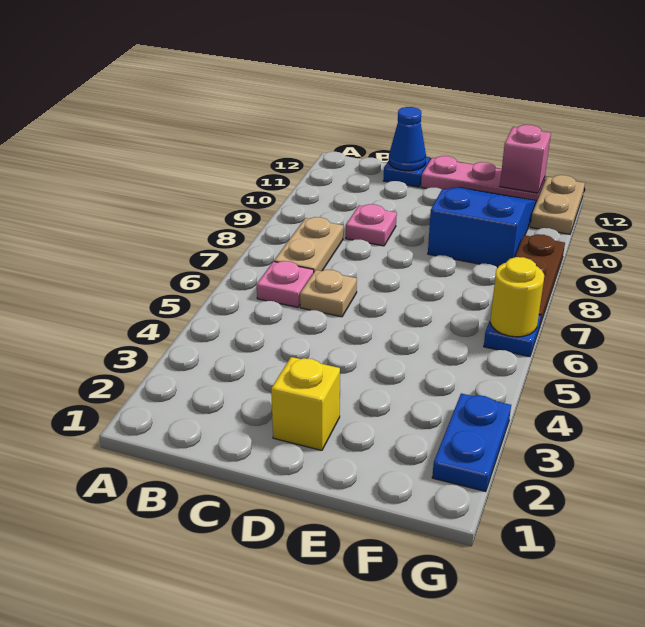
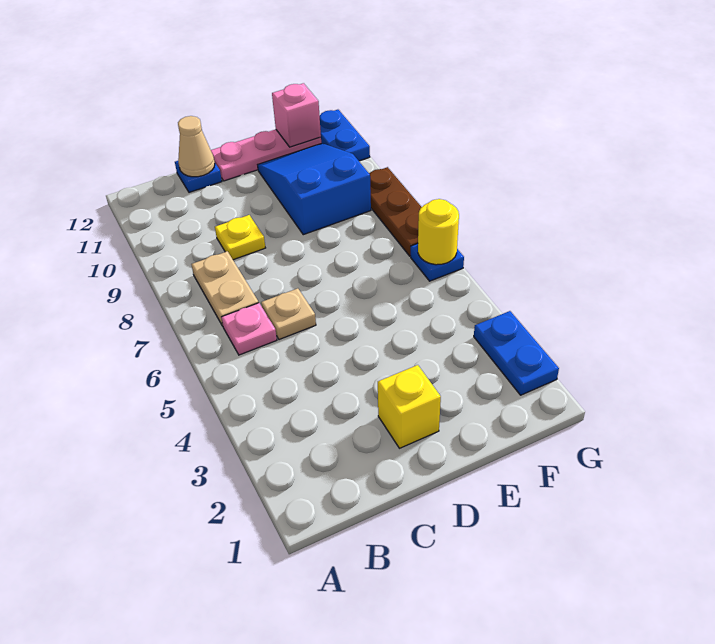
pink 1x1 plate [346,204,397,246] -> yellow 1x1 plate [215,215,265,260]
blue 1x1 cone [389,107,426,171] -> tan 1x1 cone [178,116,215,177]
tan 1x2 plate [531,175,585,234] -> blue 1x2 plate [320,110,370,161]

